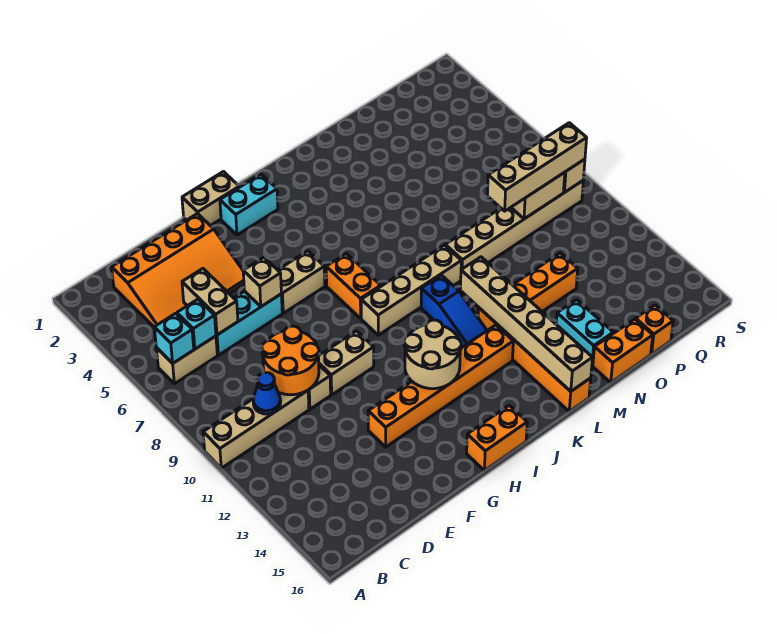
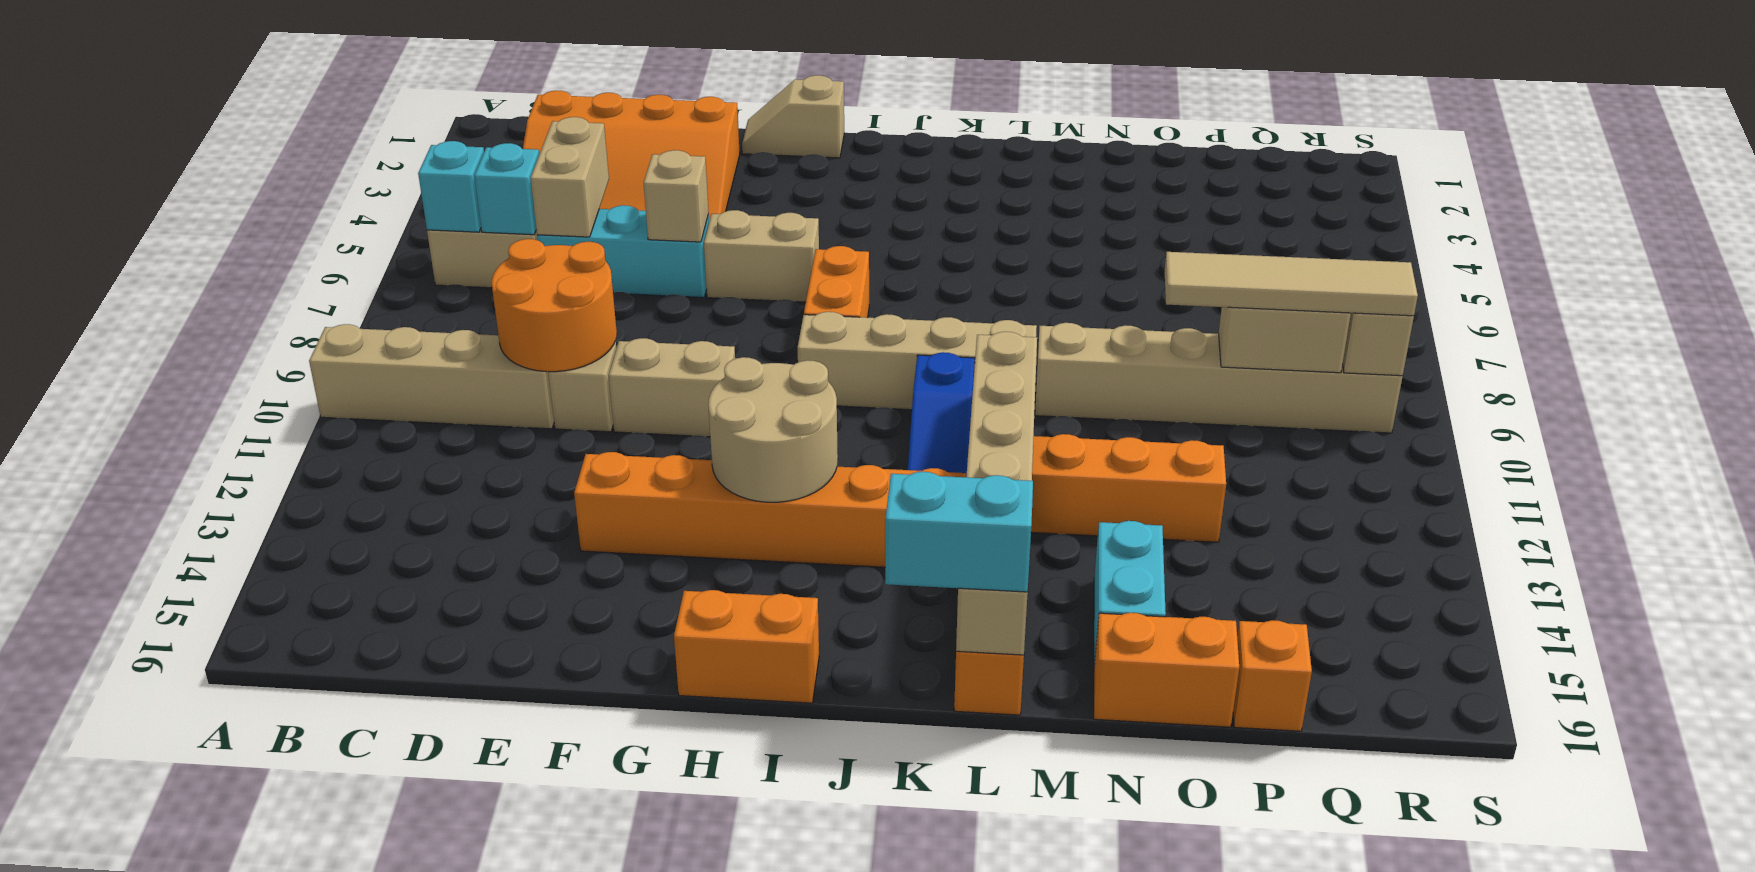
blue 1x1 cone [253,372,281,414] -> none
tan 1x2 brick [182,172,239,226] -> tan 1x2 slope [742,75,844,158]
cyan 1x2 brick [220,174,278,235] -> cyan 1x2 brick moved to [885,472,1033,592]
tan 1x4 brick [487,123,587,211] -> tan 1x4 tile [1165,252,1418,316]

